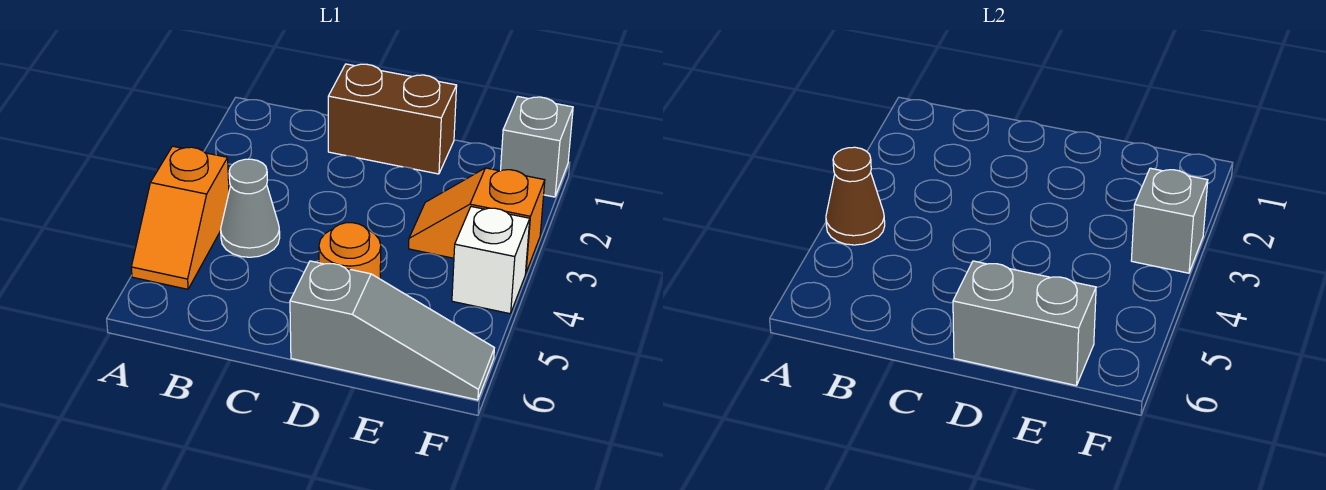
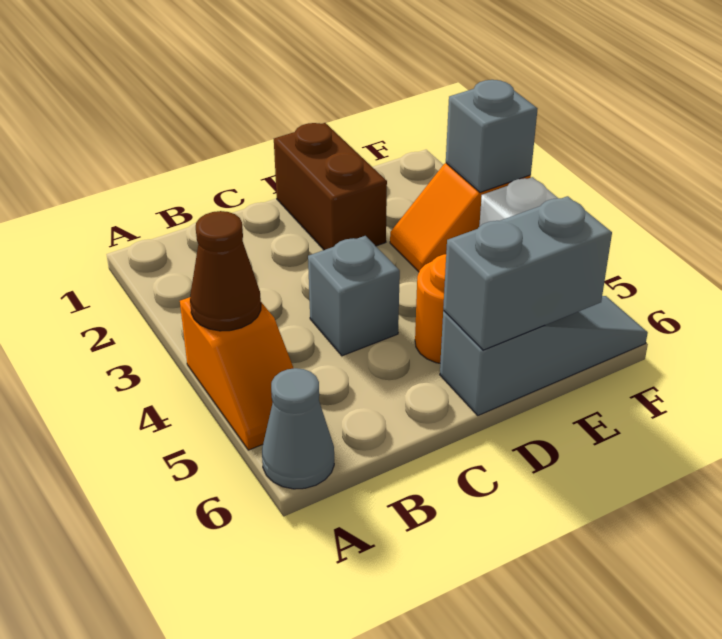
grey 1x1 cone [221,159,280,257] -> grey 1x1 cone moved to [262,368,334,489]
brown 1x2 brick [328,64,457,174] -> brown 1x2 brick turned to [274,123,387,250]
grey 1x1 brick [501,96,573,197] -> grey 1x1 brick moved to [308,236,400,356]

